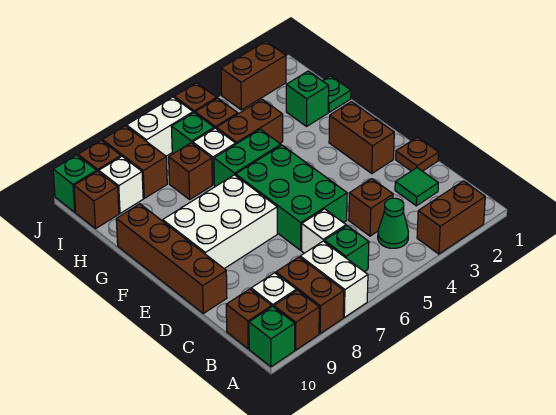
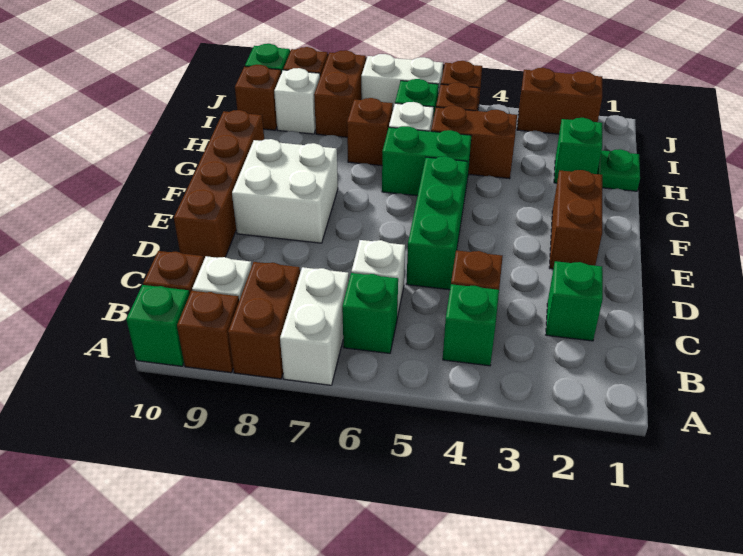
brown 1x2 brick [417,181,485,254] -> none
green 1x1 cone [378,198,408,248] -> green 1x1 brick [443,284,499,366]
green 1x1 tile [395,168,438,206] -> green 1x1 brick [546,261,603,341]
brown 1x1 plate [396,137,439,171] -> none
green 2x3 brick [236,145,347,250] -> green 1x3 brick [406,156,468,290]
white 2x3 brick [163,175,277,269] -> white 2x2 brick [232,139,338,243]

